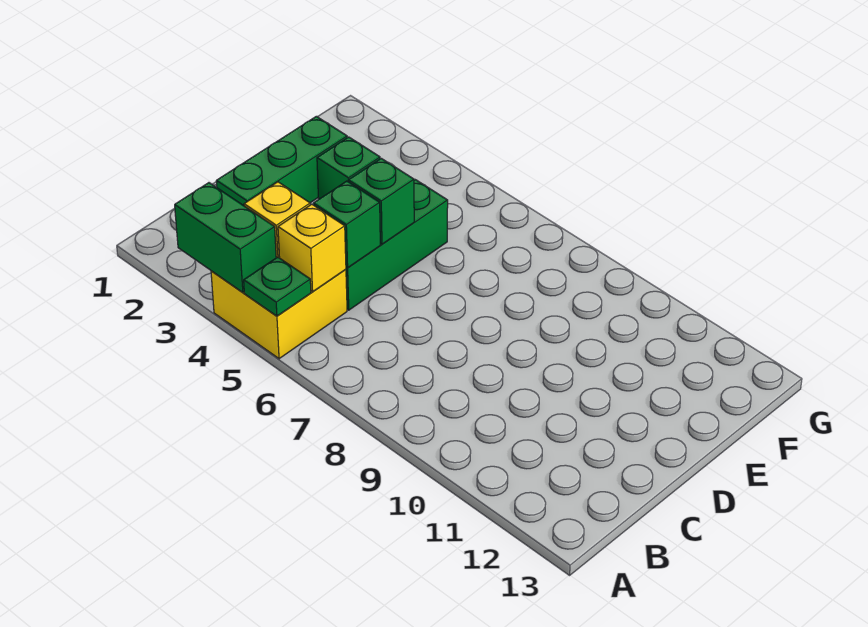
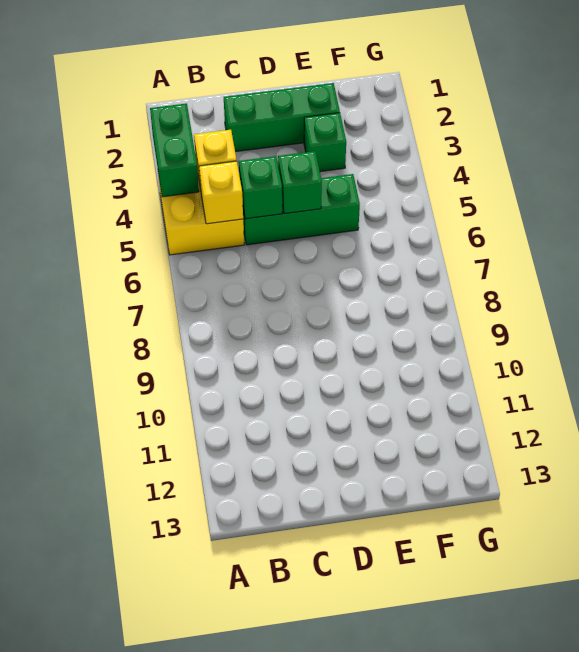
green 1x1 plate [244,257,311,316] -> none

